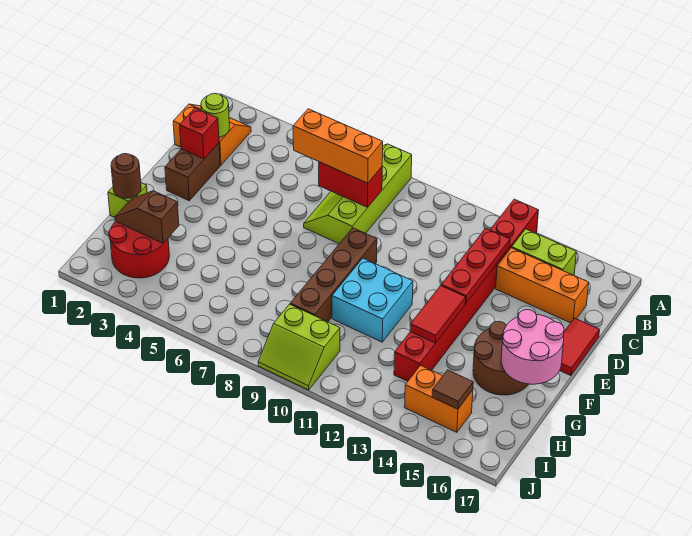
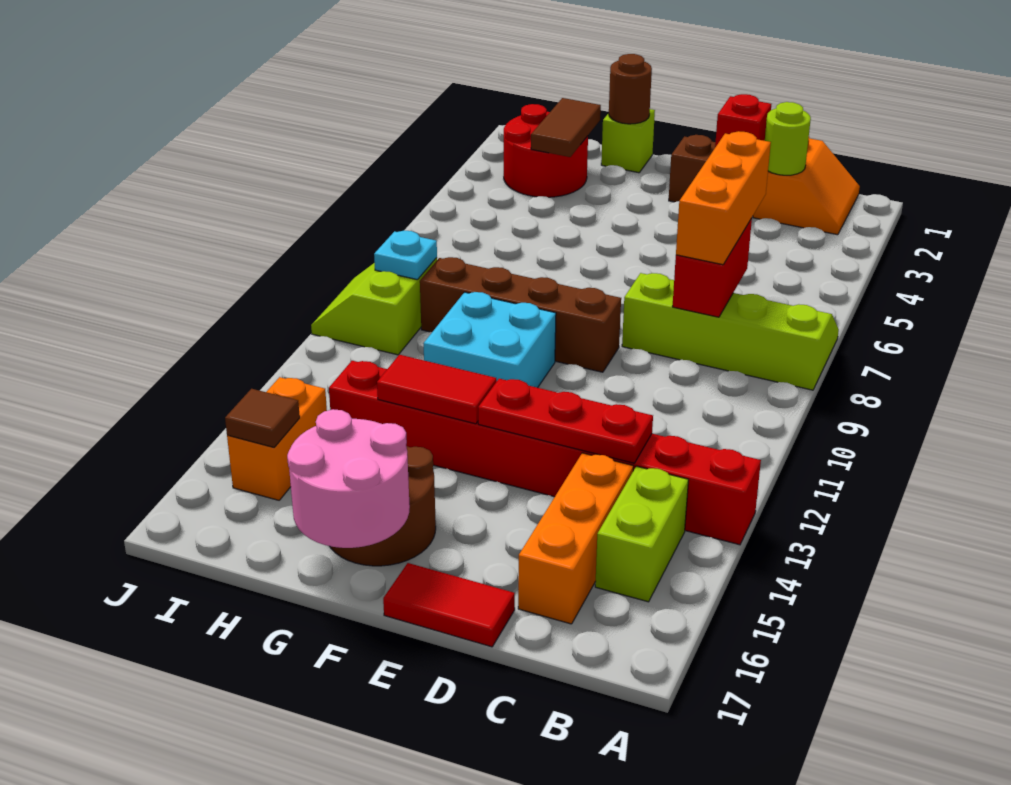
brown 1x2 slope [115,191,179,243] -> brown 1x2 tile [531,98,601,157]
none -> cyan 1x1 plate [374,231,437,280]

